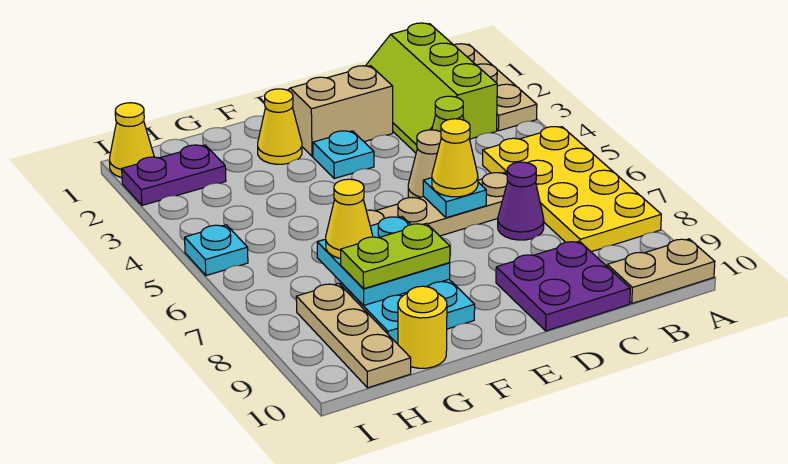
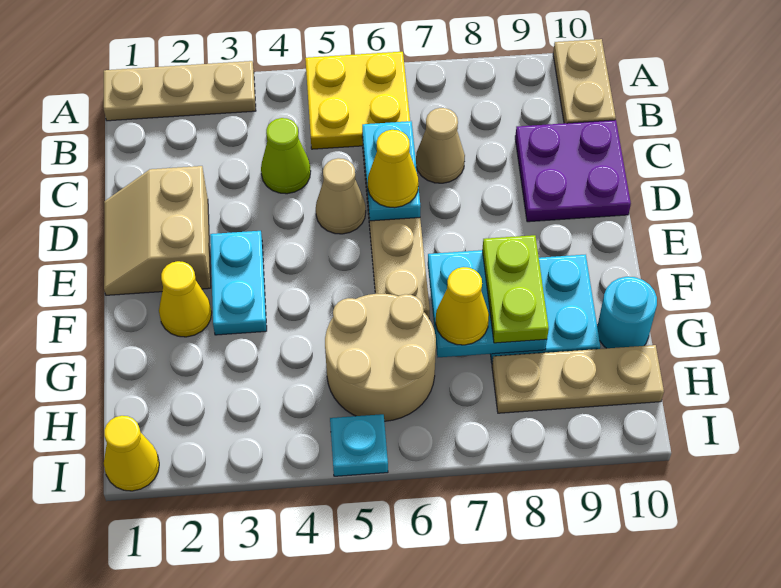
yellow 2x4 plate [483,127,661,252] -> yellow 2x2 plate [305,52,410,149]
lime 2x3 slope [366,23,497,153] -> none
purple 1x1 cone [498,162,544,240] -> tan 1x1 cone [416,108,465,183]
cyan 1x1 plate [423,178,486,218] -> cyan 1x2 plate [362,121,421,221]
cyan 1x1 plate [313,131,374,178] -> cyan 1x2 plate [210,231,267,335]
none -> tan 2x2 round brick [325,294,436,421]
yellow 1x1 round brick [398,286,447,368] -> cyan 1x1 round brick [597,277,657,348]
purple 1x2 plate [122,145,226,205] -> none

